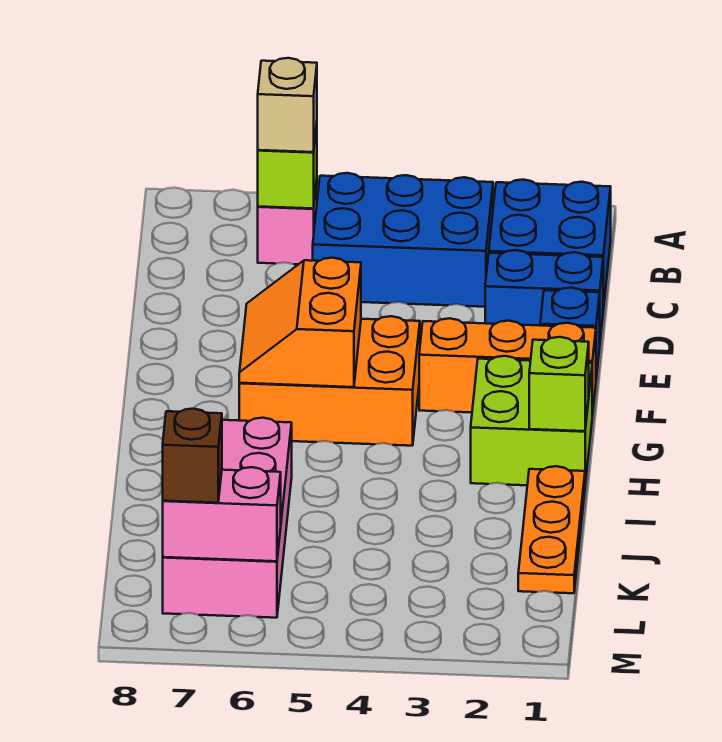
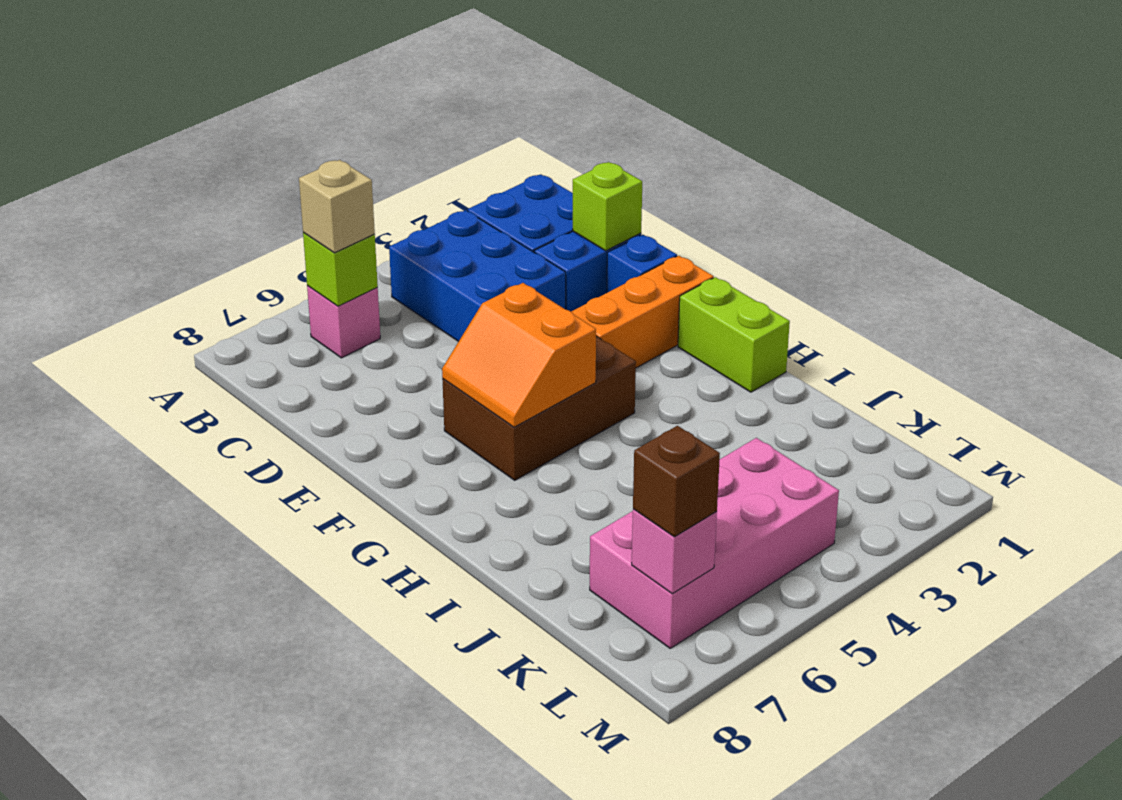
blue 2x3 brick [313,173,493,307] -> blue 2x3 brick turned to [389,210,566,342]
orange 2x3 brick [239,316,420,446] -> brown 2x3 brick [442,336,636,480]
lime 2x2 brick [471,356,592,485] -> lime 1x2 brick [678,277,790,392]
lime 1x1 brick [529,337,589,431] -> lime 1x1 brick moved to [573,162,642,251]
orange 1x3 plate [518,466,585,593] -> none
pink 2x4 brick [163,418,292,618] -> pink 2x4 brick turned to [590,438,839,648]
pink 1x2 brick [163,467,281,561] -> pink 1x1 brick [632,509,717,594]

